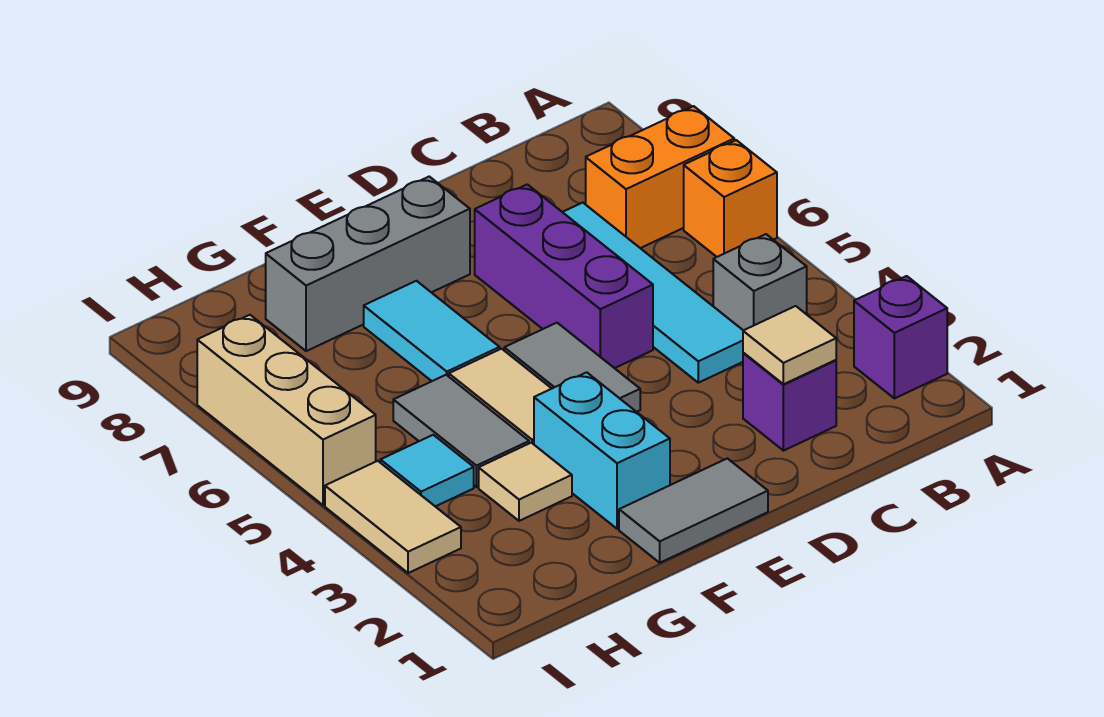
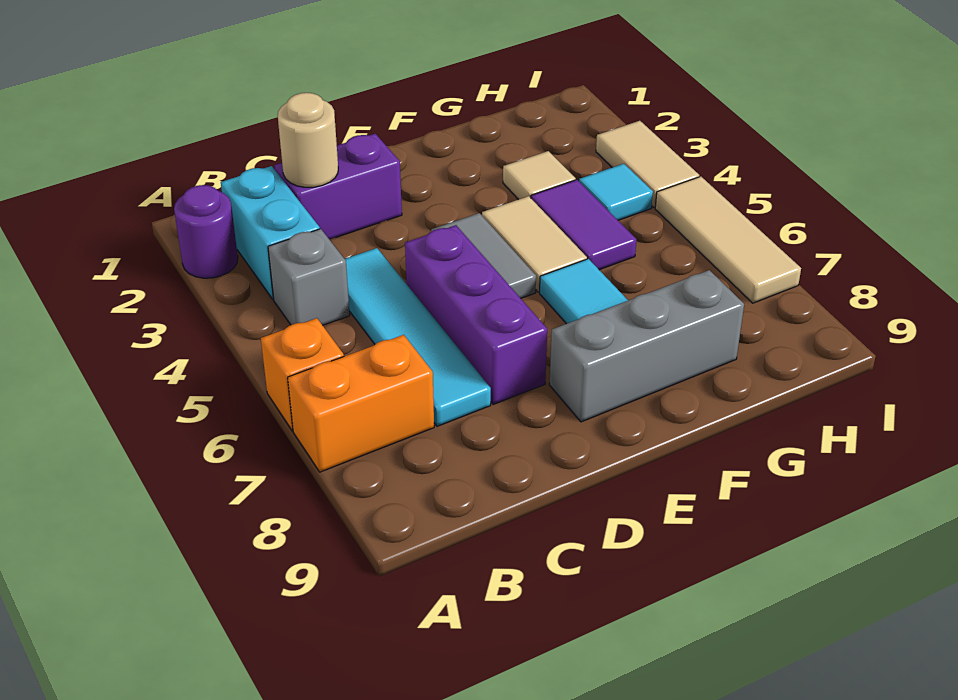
purple 1x1 brick [854,276,947,398] -> purple 1x1 round brick [174,185,238,278]
purple 1x1 brick [743,353,836,451] -> purple 1x2 brick [274,134,402,240]
tan 1x1 tile [743,306,836,384] -> tan 1x1 round brick [278,93,338,187]
grey 1x2 tile [619,458,768,563] -> none
cyan 1x2 brick [534,372,670,529] -> cyan 1x2 brick moved to [221,166,320,300]
grey 1x2 tile [393,375,529,487] -> purple 1x2 tile [531,180,636,270]
tan 1x3 brick [197,315,376,505] -> tan 1x3 tile [655,177,801,303]

